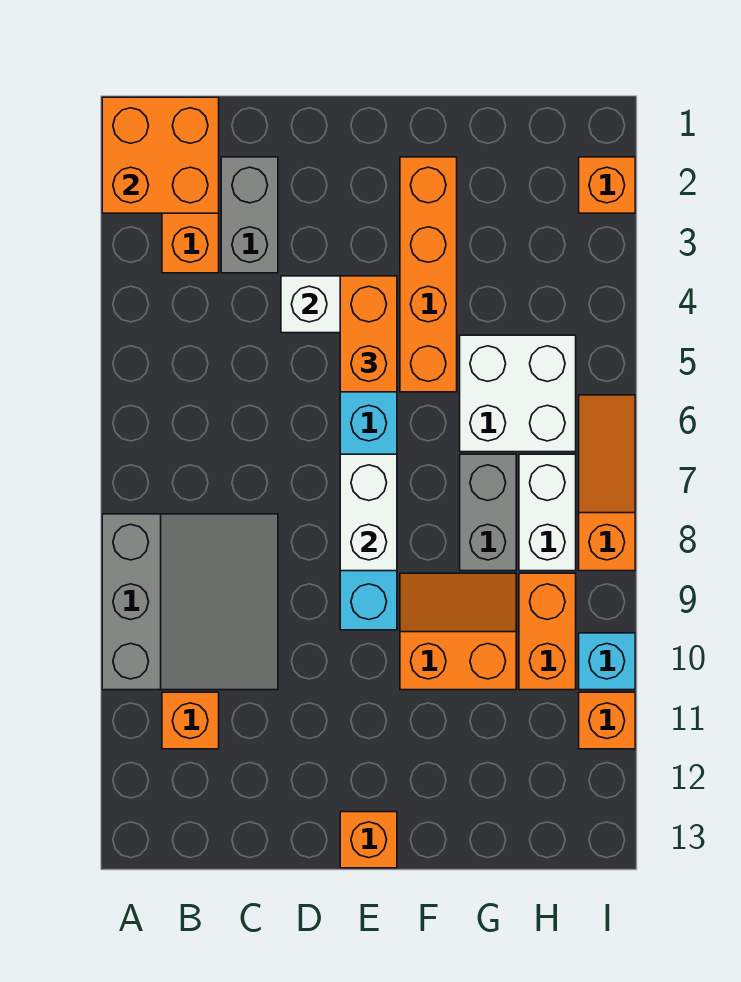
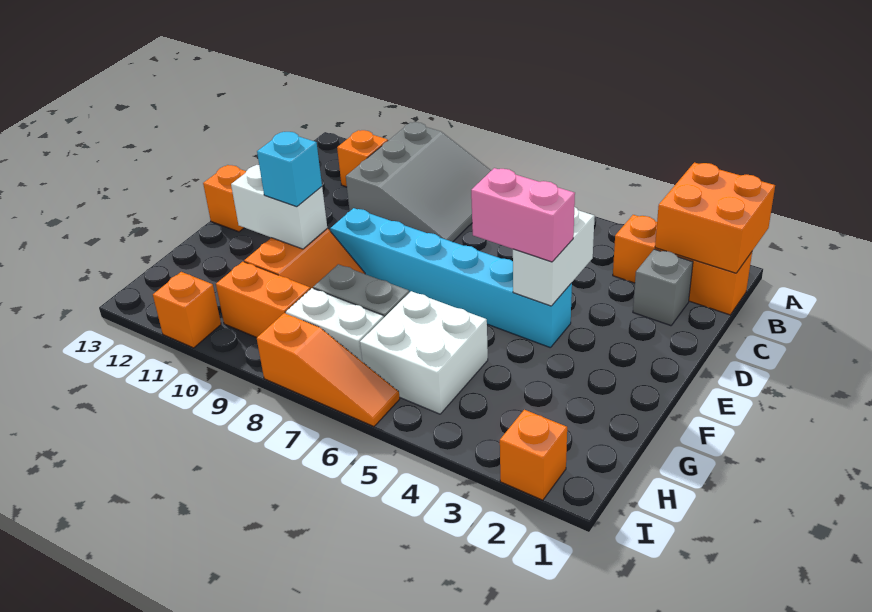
grey 3x3 slope [102,514,278,690] -> grey 3x3 slope turned to [346,122,491,242]
grey 1x2 brick [221,157,278,273] -> grey 1x1 brick [633,249,693,326]
orange 1x2 brick [340,276,397,392] -> pink 1x2 brick [471,168,575,262]
white 1x2 brick [340,454,397,571] -> white 1x2 brick moved to [231,165,327,249]
orange 1x4 brick [400,157,457,392] -> none
cyan 1x1 brick [579,633,635,690] -> cyan 1x1 brick moved to [257,132,322,207]

